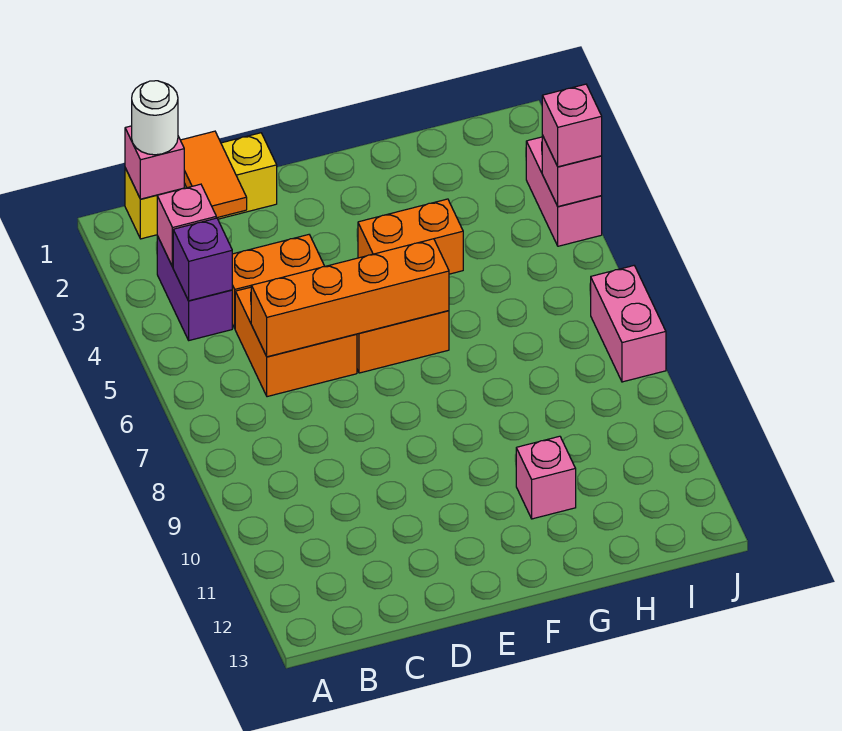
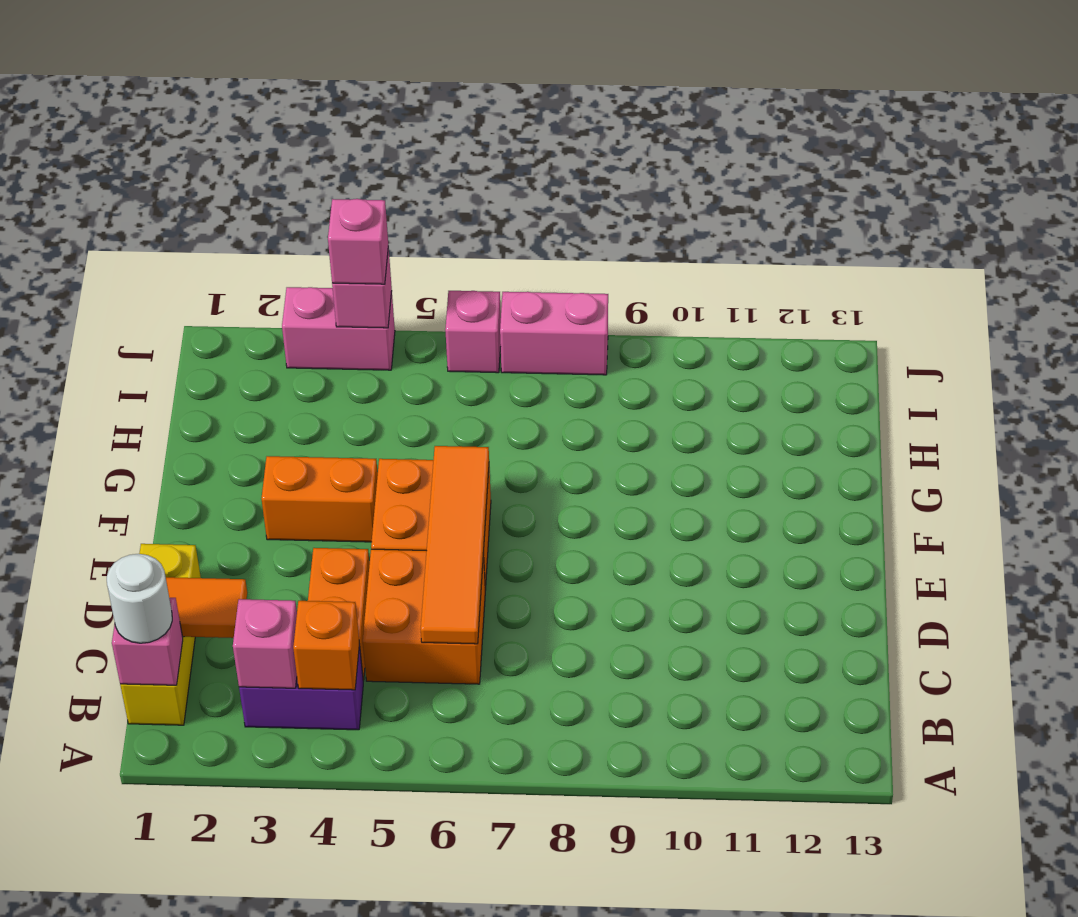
purple 1x1 brick [173,218,232,301] -> orange 1x1 brick [293,601,359,690]
orange 1x4 brick [251,239,449,357] -> orange 1x4 tile [421,446,489,644]
orange 1x2 brick [358,199,463,274] -> orange 1x2 brick turned to [261,456,378,542]
pink 1x1 brick [516,436,576,519] -> pink 1x1 brick moved to [445,291,501,373]

